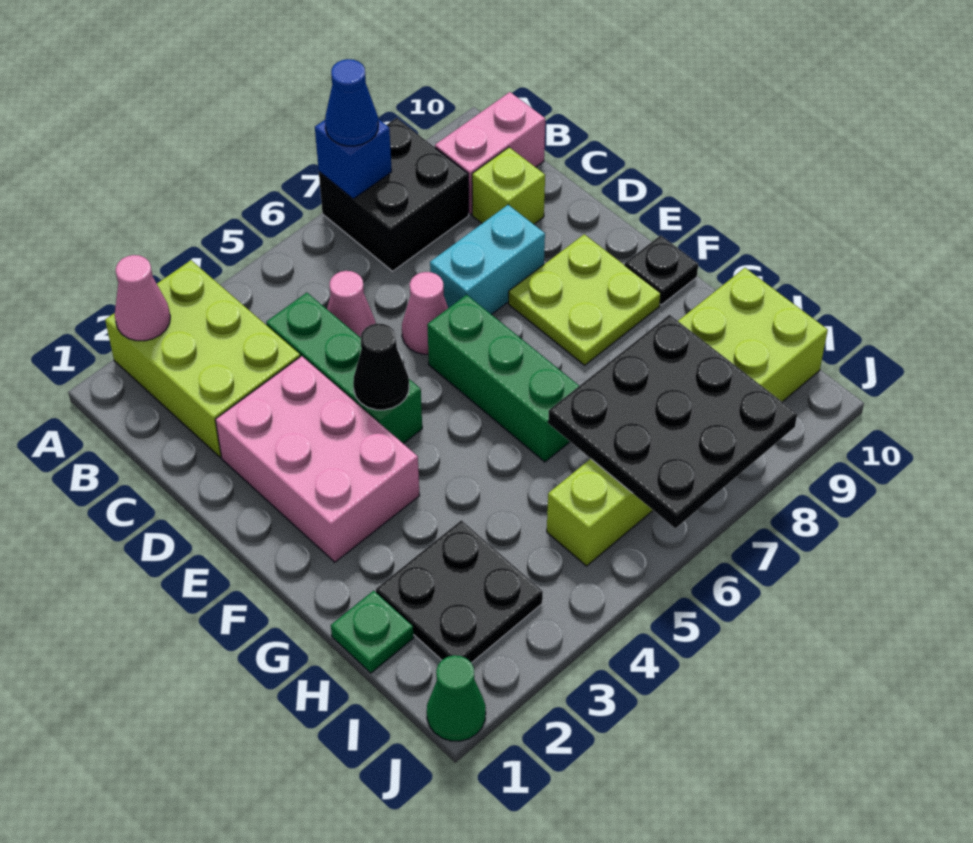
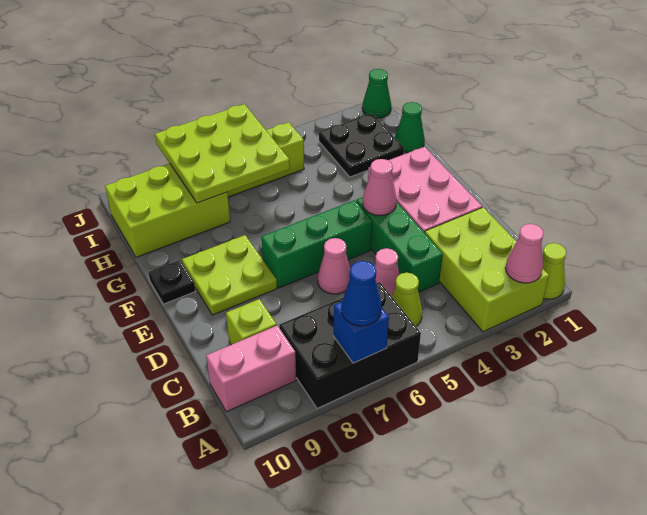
none -> lime 1x1 cone [542,243,566,299]
black 2x2 brick [319,118,469,271] -> black 2x3 brick [279,282,421,408]
none -> lime 1x1 cone [392,273,422,326]
cyan 1x2 brick [430,205,545,315] -> none
black 1x1 cone [353,323,409,410] -> pink 1x1 cone [363,159,397,215]
green 1x3 brick [427,295,579,462] -> green 1x3 brick turned to [261,200,372,288]
green 1x1 plate [331,591,414,673] -> green 1x1 cone [395,102,425,153]
black 3x3 plate [548,315,797,528] -> lime 3x3 plate [155,104,290,203]

